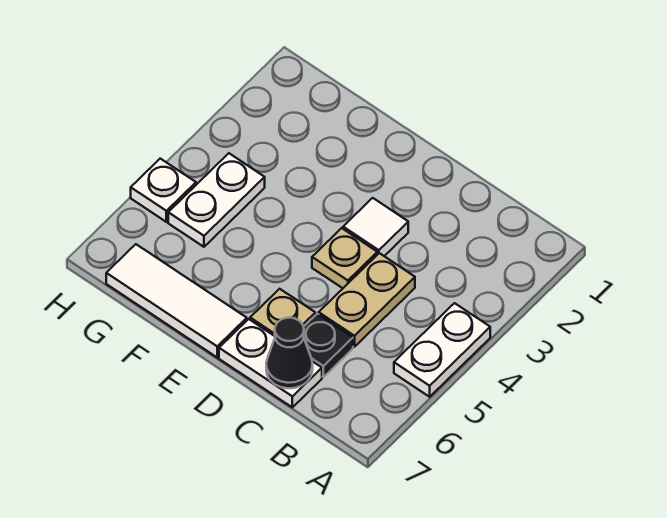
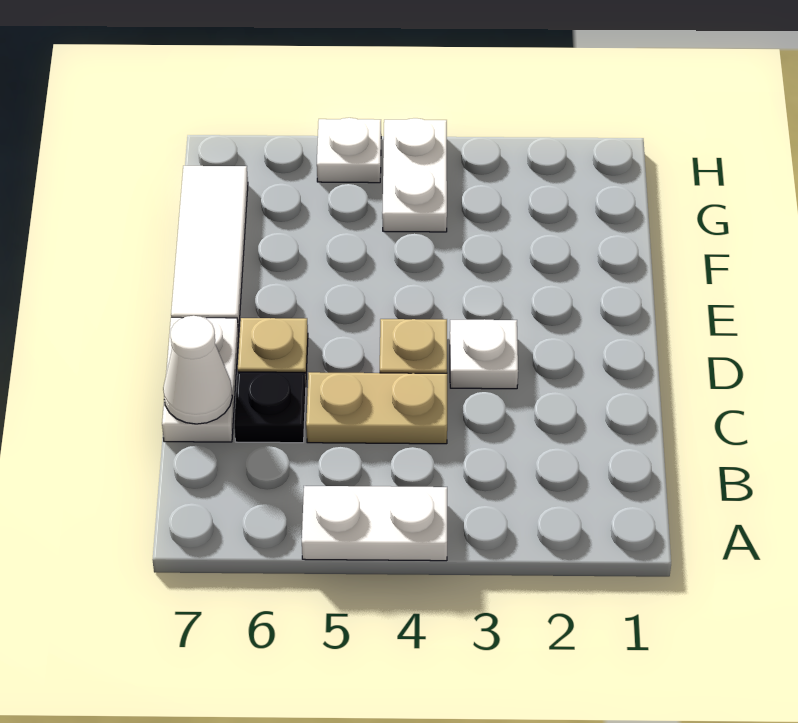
black 1x1 cone [266,318,313,388] -> white 1x1 cone [163,316,232,424]
white 1x1 tile [343,198,408,256] -> white 1x1 plate [450,319,518,389]
white 1x2 plate [168,153,265,247] -> white 1x2 plate turned to [382,118,447,232]

